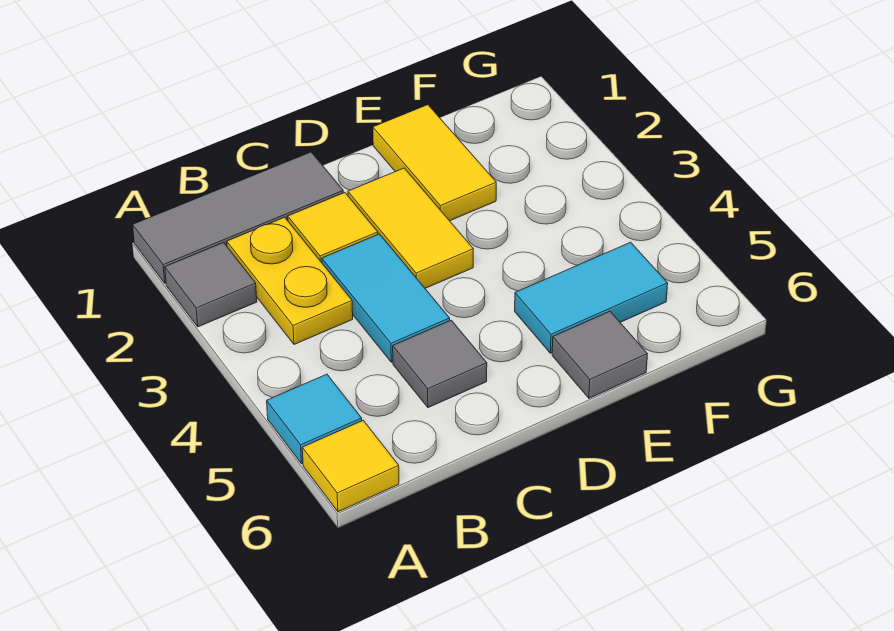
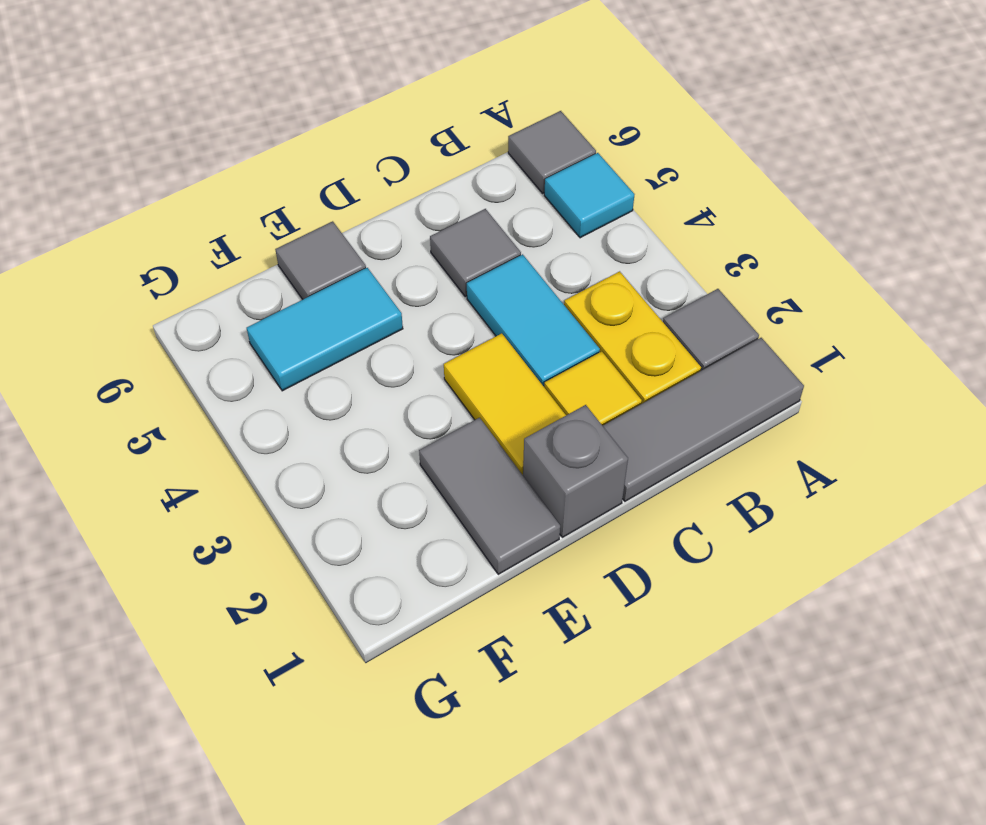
yellow 1x1 tile [302,421,399,512] -> grey 1x1 tile [508,111,596,193]
none -> grey 1x1 brick [523,405,628,537]
yellow 1x2 tile [373,105,496,221] -> grey 1x2 tile [419,418,560,574]

